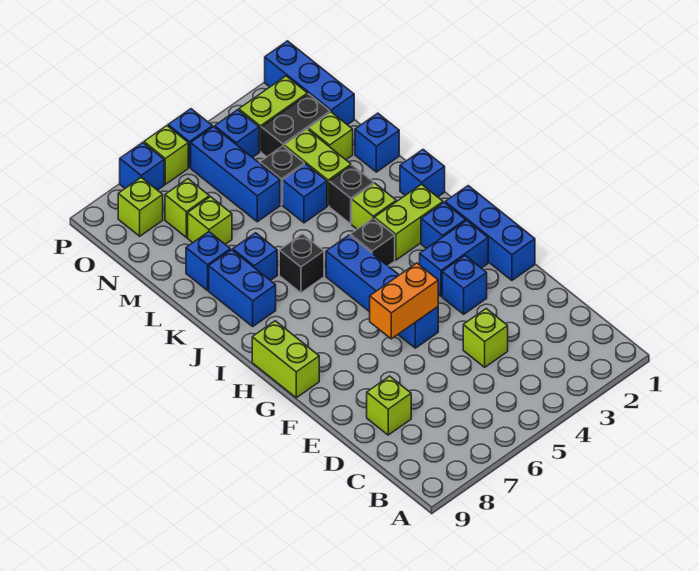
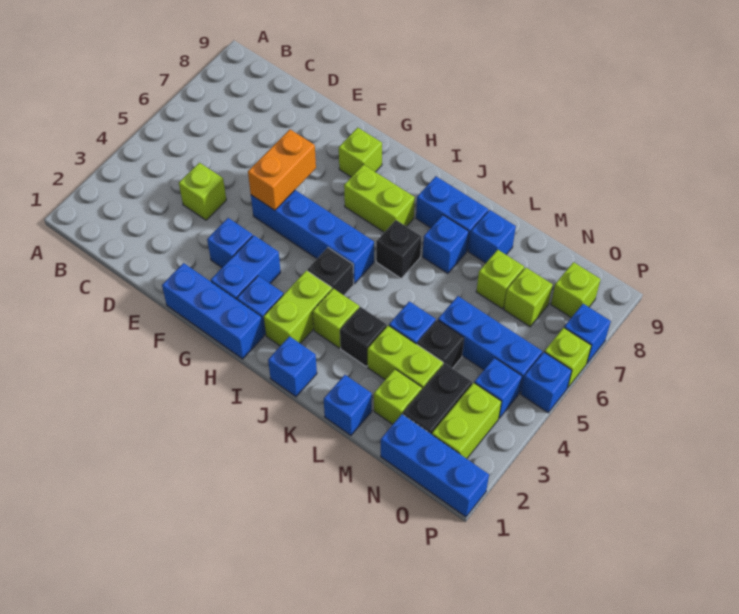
lime 1x1 brick [367,376,411,435] -> lime 1x1 brick moved to [339,128,382,177]
lime 1x2 brick [252,321,319,398] -> lime 1x2 brick moved to [344,164,415,232]

